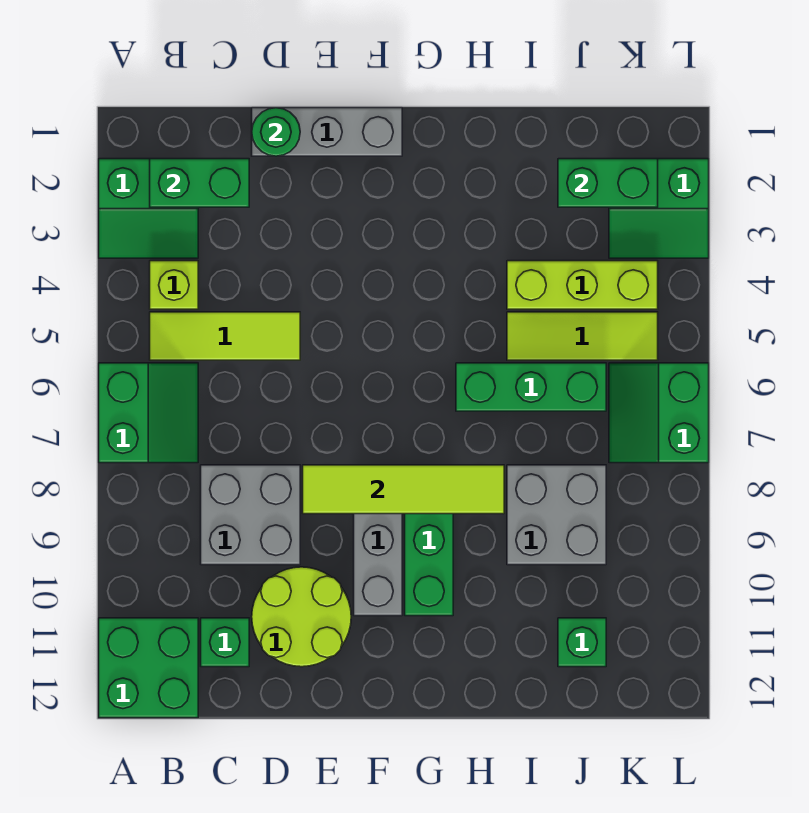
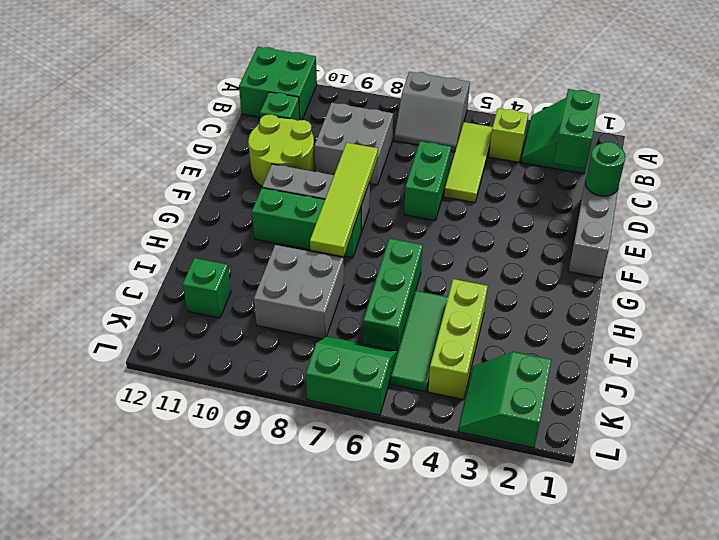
green 2x2 slope [99,363,198,463] -> grey 2x2 slope [394,72,470,151]
lime 1x3 tile [507,312,658,360] -> green 1x3 tile [391,291,448,392]
green 1x2 brick [558,159,658,207] -> green 1x2 brick moved to [404,141,451,221]

